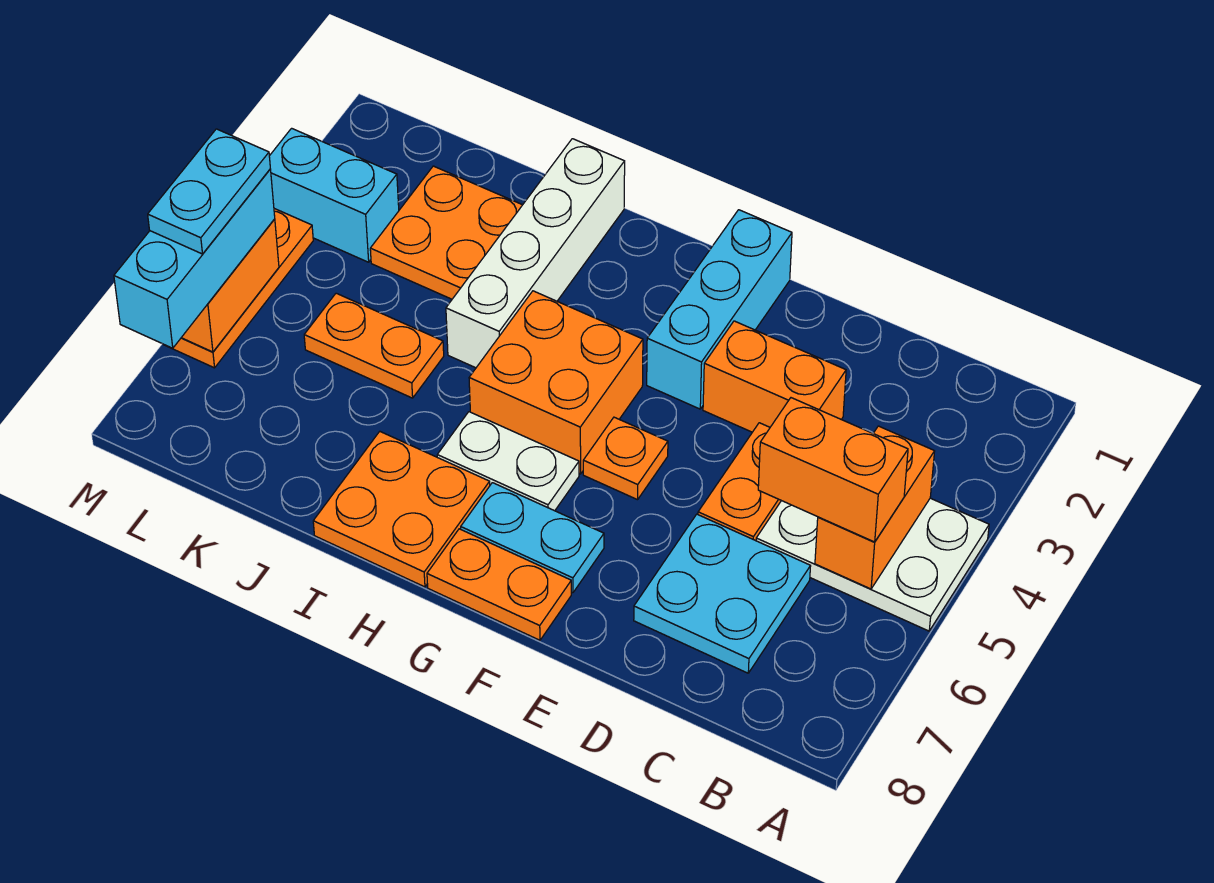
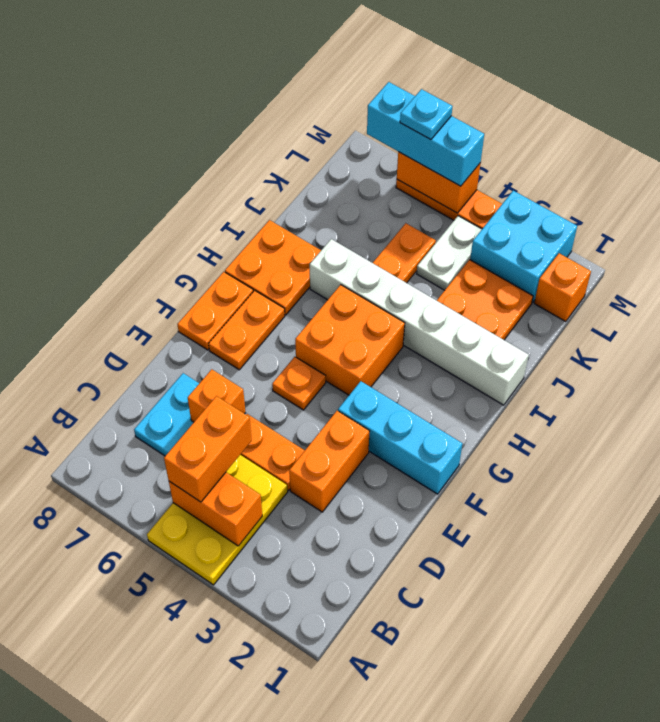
white 2x3 plate [756,498,989,631] -> yellow 2x3 plate [147,455,288,585]
none -> orange 1x1 brick [188,369,246,422]
cyan 1x2 plate [461,483,604,593] -> orange 1x2 plate [209,291,285,370]
white 1x2 plate [437,412,579,511] -> white 1x2 plate moved to [417,216,482,290]
white 1x4 brick [446,139,625,368] -> white 1x6 brick [310,239,529,405]
none -> orange 1x1 brick [534,253,591,322]
cyan 1x2 brick [269,128,399,262] -> cyan 2x2 brick [470,191,577,302]
cyan 1x2 plate [148,129,270,254] -> cyan 1x1 plate [400,89,453,140]

